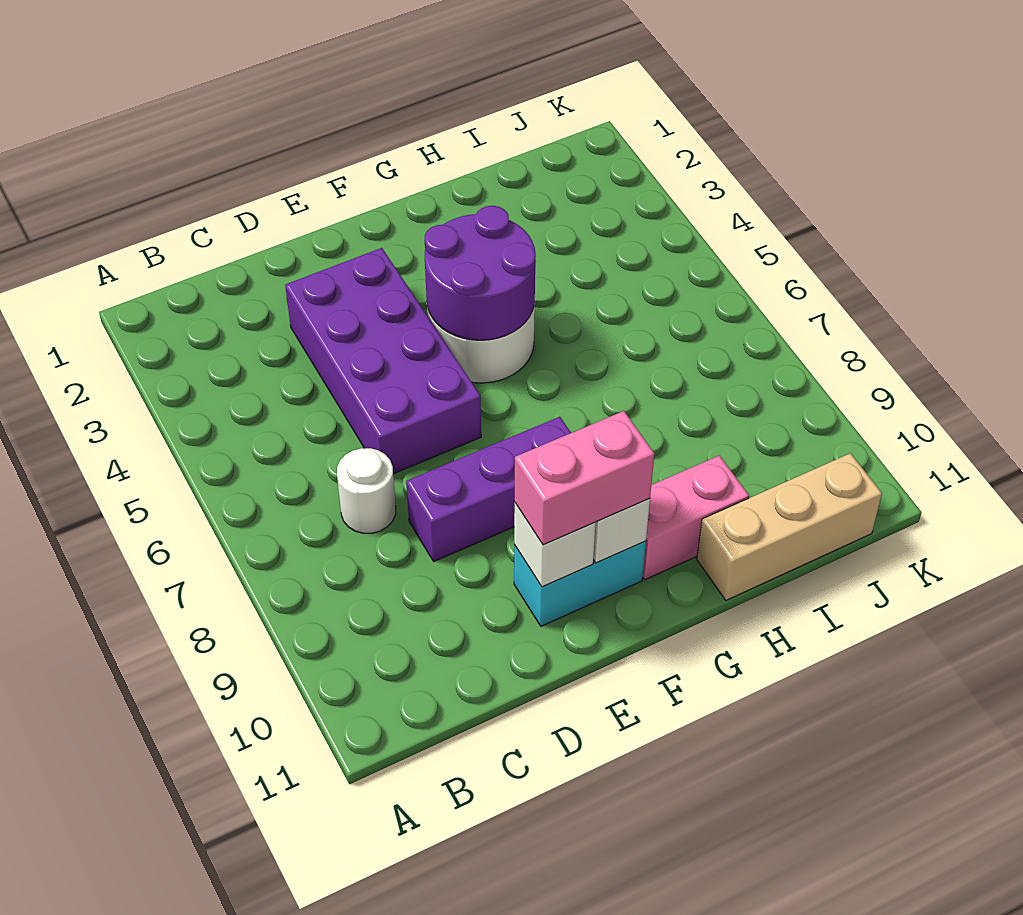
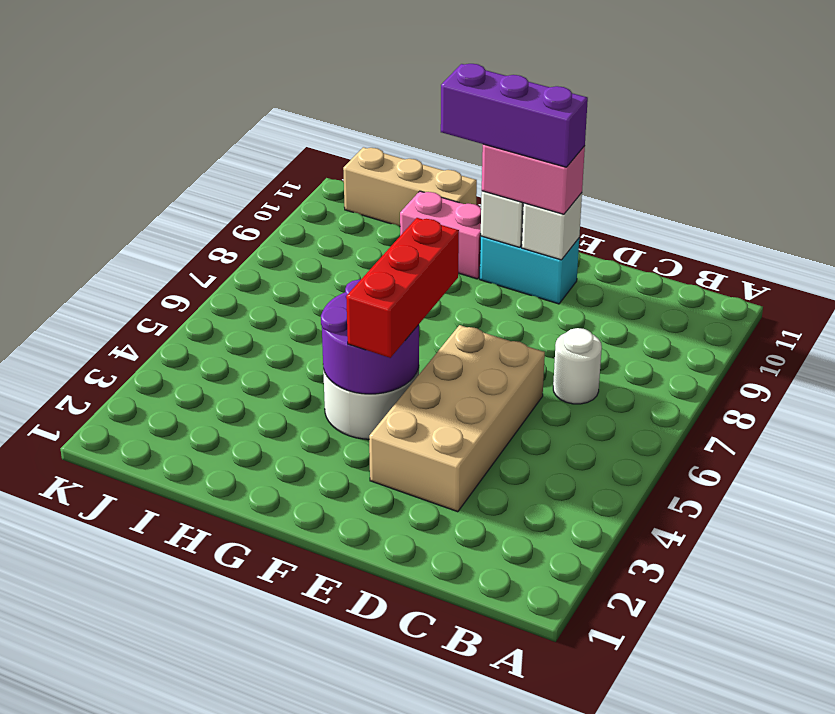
purple 2x4 brick [285,248,481,474] -> tan 2x4 brick [369,325,545,512]
purple 1x3 brick [406,417,571,561] -> purple 1x3 brick moved to [441,64,588,167]
none -> red 1x3 brick [346,218,459,358]

